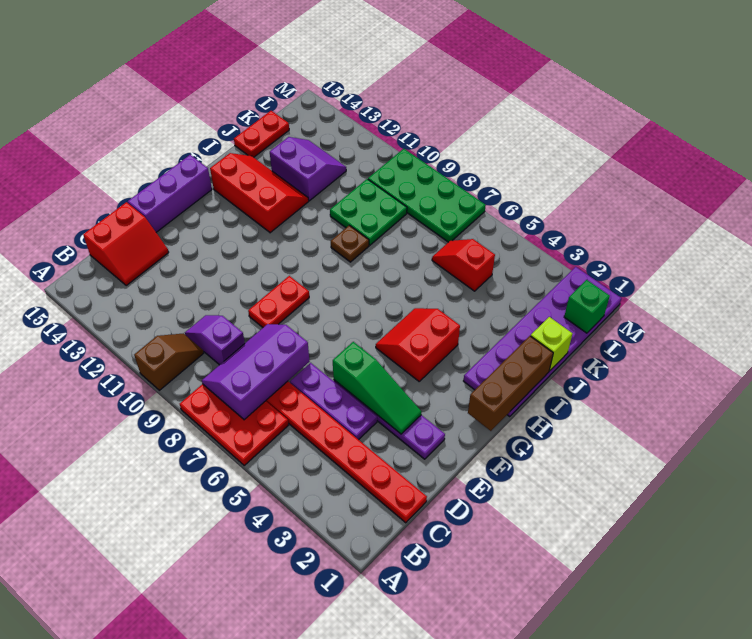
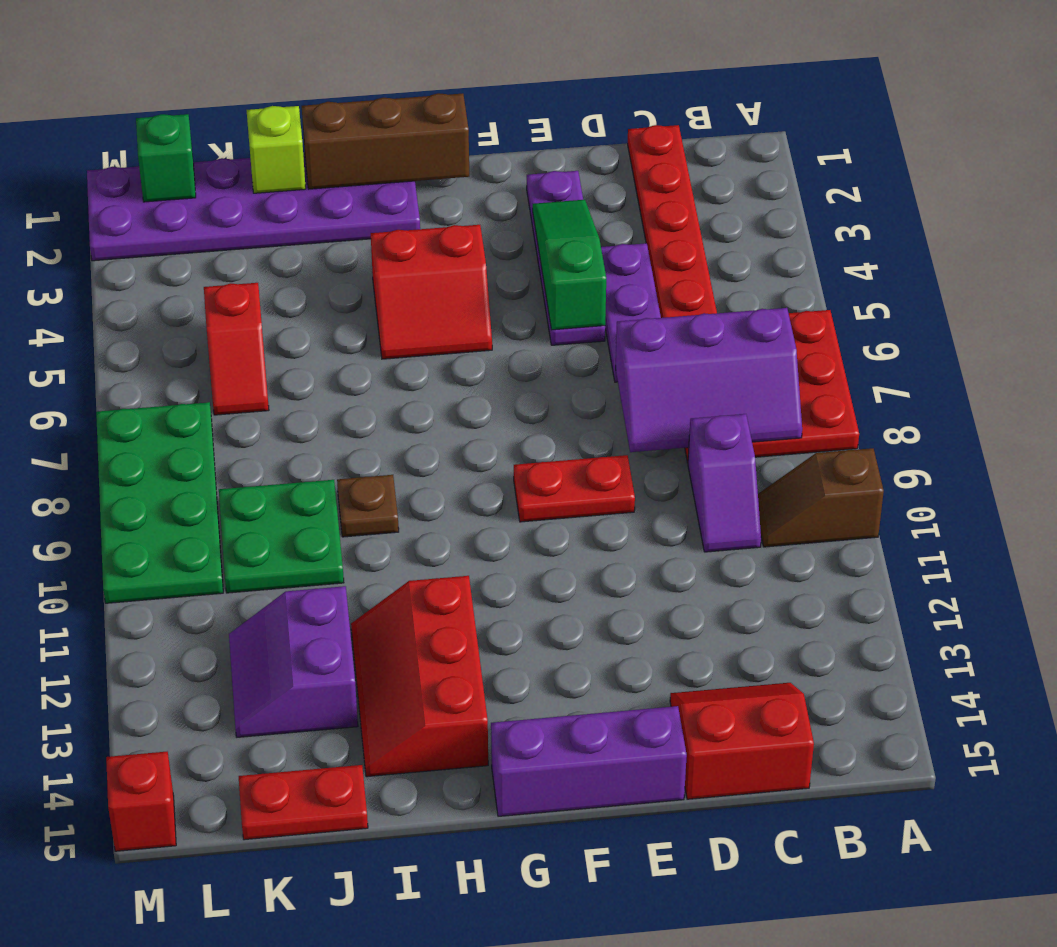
none -> red 1x1 brick [106,752,176,851]

